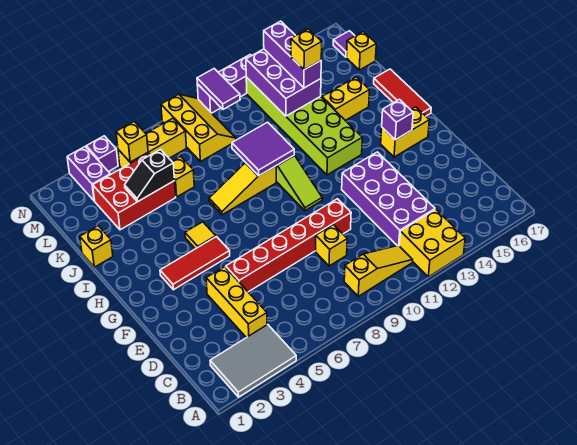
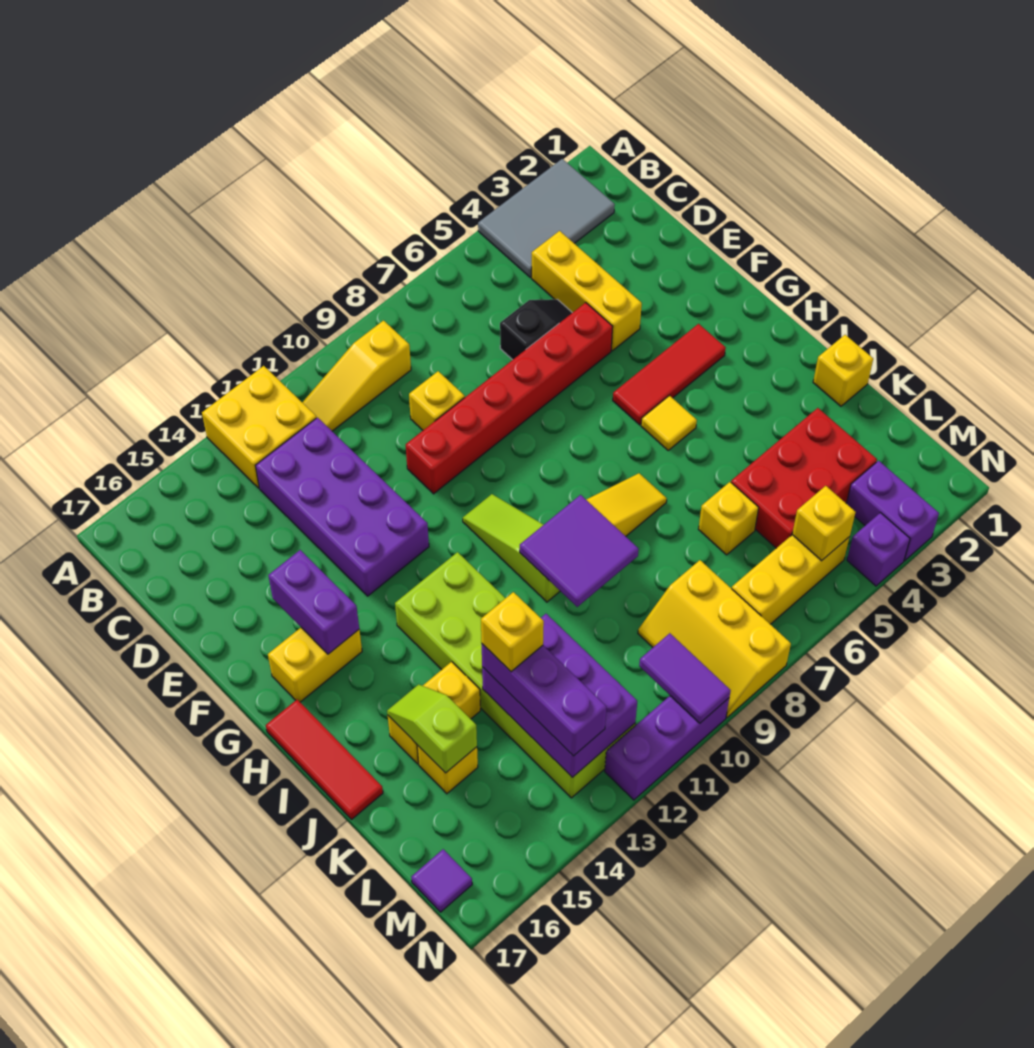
purple 1x1 brick [382,99,413,140] -> purple 1x2 brick [268,550,359,654]
none -> lime 1x2 slope [387,684,477,773]
black 1x2 slope [125,150,175,202] -> black 1x2 slope moved to [500,299,572,360]
yellow 1x1 brick [347,32,376,70] -> yellow 1x1 brick moved to [417,745,478,794]

